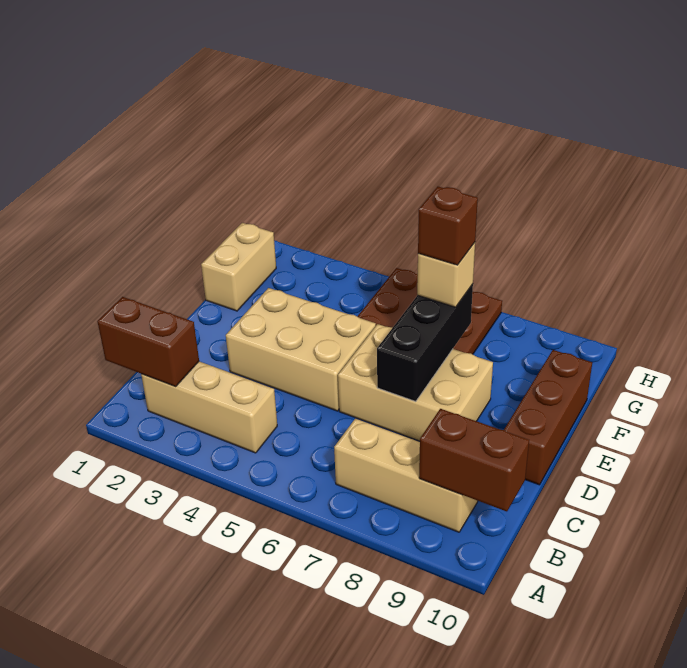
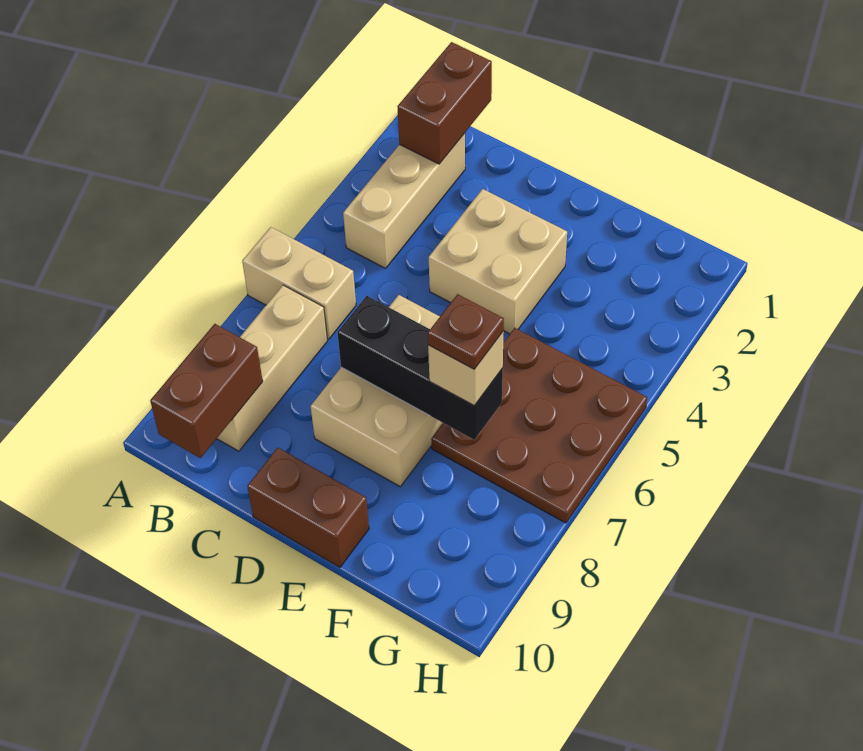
tan 2x3 brick [226,288,376,411] -> tan 2x2 brick [429,189,567,334]
brown 1x3 brick [504,350,592,485] -> brown 1x2 brick [247,448,369,567]
tan 1x2 brick [201,223,276,311] -> tan 1x2 brick moved to [242,227,356,339]
brown 1x1 brick [418,187,478,265] -> brown 1x1 plate [428,294,504,369]

